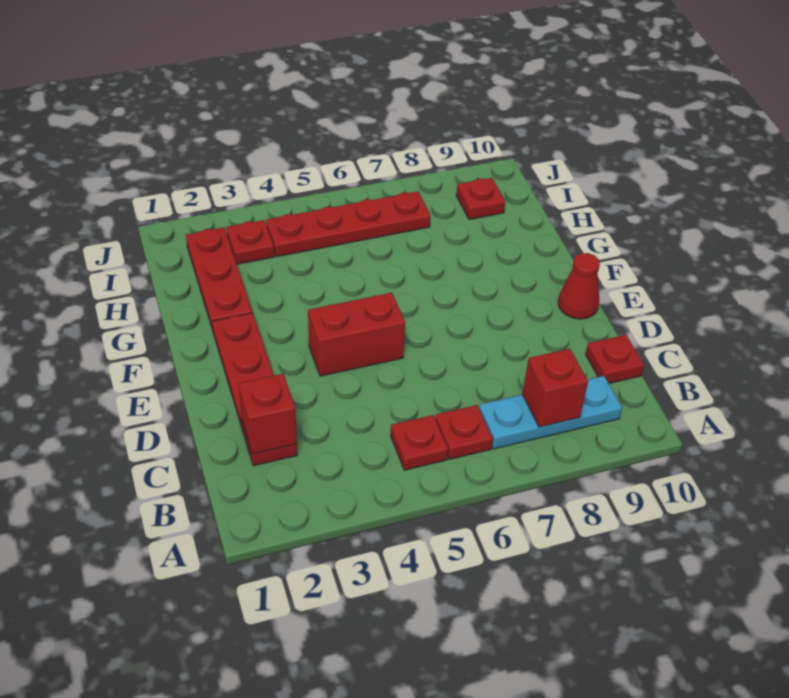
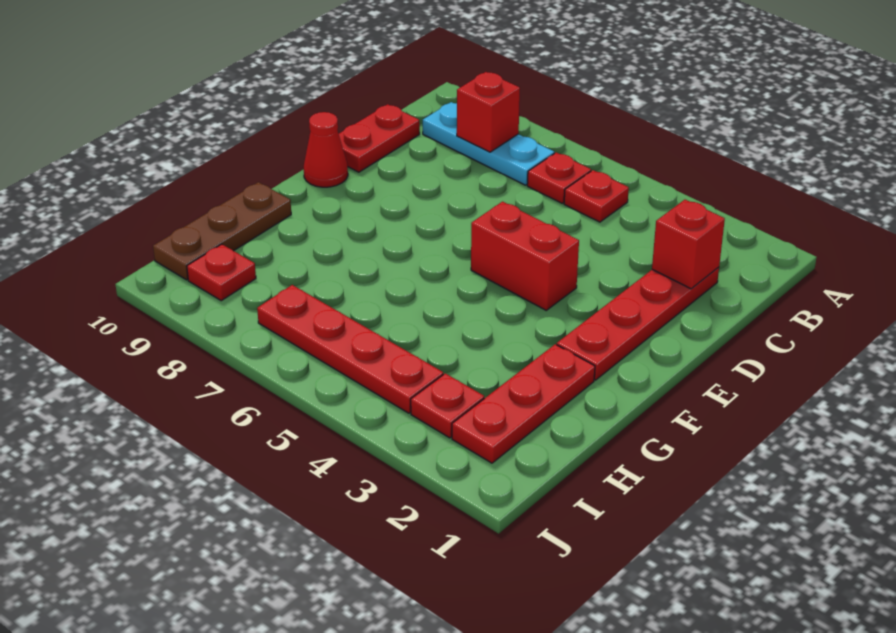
red 1x1 plate [586,335,644,383] -> red 1x2 plate [339,104,420,172]
none -> brown 1x3 plate [153,182,291,280]

